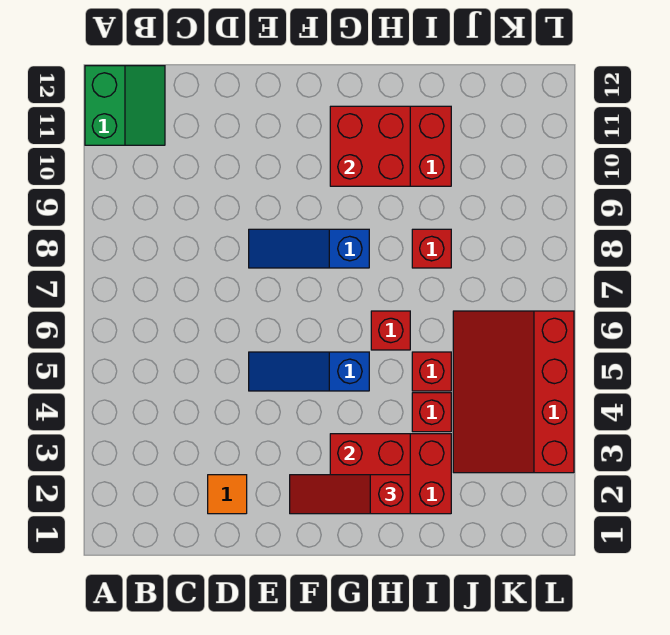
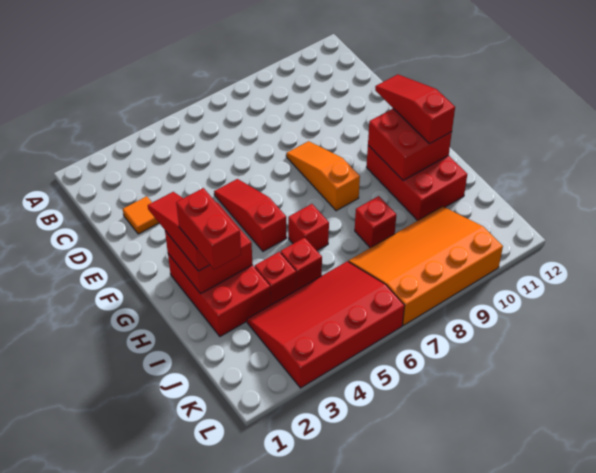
green 2x2 slope [85,66,165,145] -> none
blue 1x3 slope [249,352,369,391] -> red 1x3 slope [214,179,287,251]
blue 1x3 slope [249,229,369,268] -> orange 1x3 slope [286,141,360,211]
none -> red 1x3 slope [375,74,455,144]
none -> red 1x2 brick [176,188,241,269]
none -> orange 3x4 slope [348,207,503,325]

